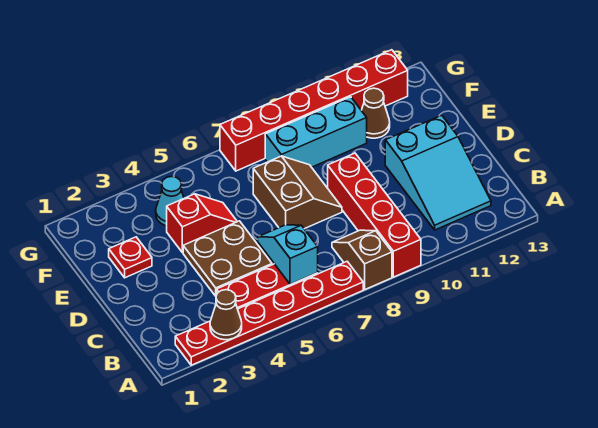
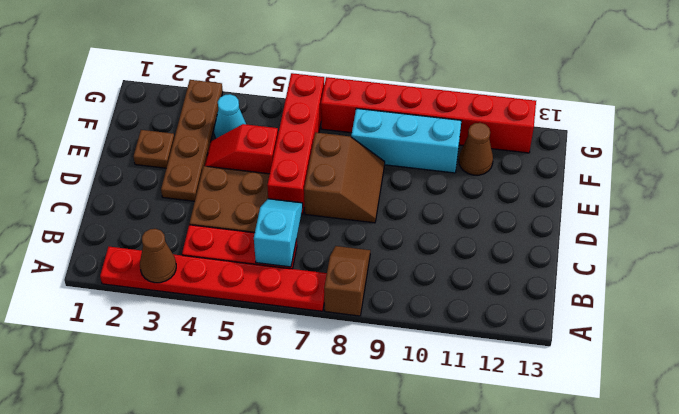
red 1x4 brick [328,153,421,277] -> red 1x4 brick moved to [267,73,324,214]
cyan 2x3 slope [385,115,491,230] -> none
none -> brown 1x4 plate [161,80,223,201]
red 1x1 plate [109,237,152,278] -> brown 1x1 plate [133,130,174,168]
red 1x2 slope [167,194,237,253] -> red 1x2 slope turned to [205,124,278,174]

